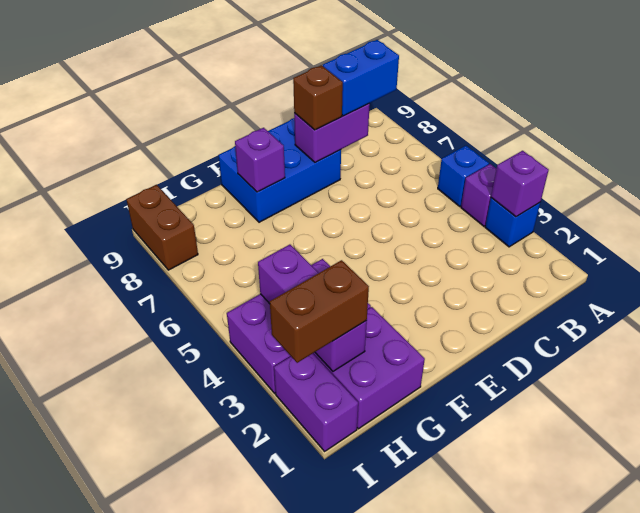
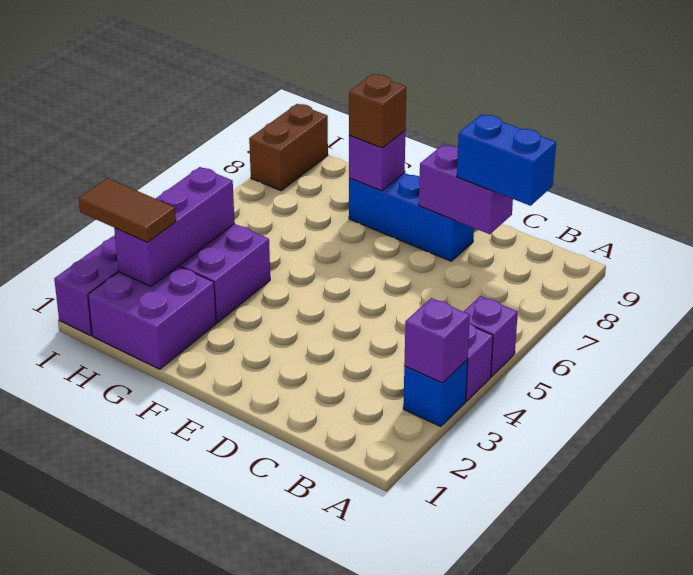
blue 1x1 brick [438,146,489,206] -> purple 1x1 brick [464,296,518,377]
blue 2x3 brick [219,118,341,222] -> blue 1x3 brick [349,173,474,261]
brown 1x1 brick [293,65,343,130] -> brown 1x1 brick moved to [349,74,406,148]
brown 1x2 brick [270,260,369,363] -> brown 1x2 tile [79,178,176,242]

